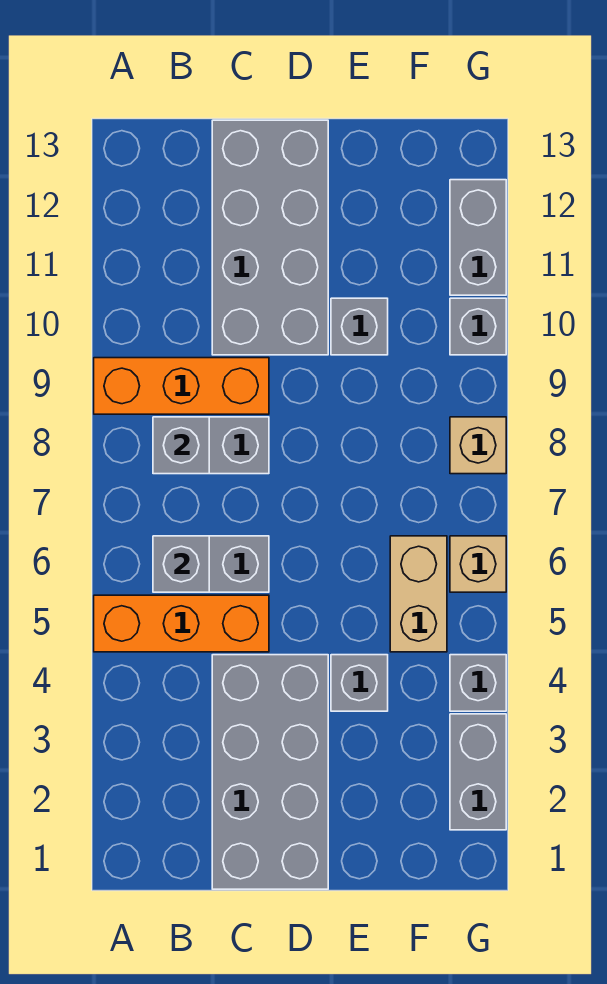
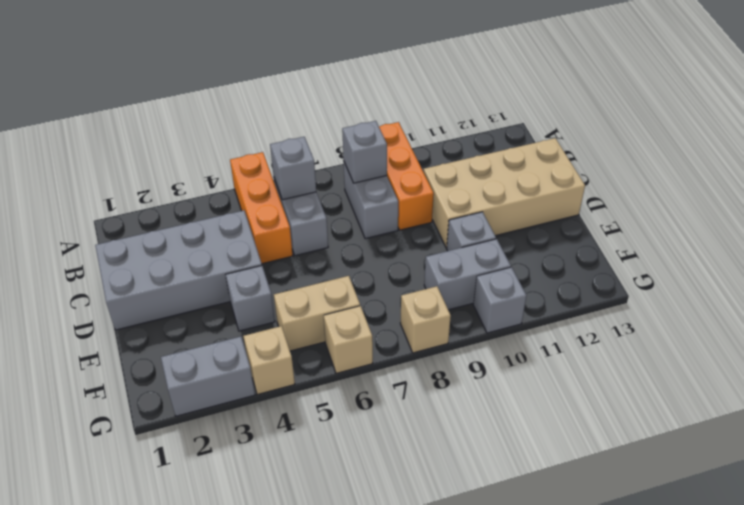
grey 2x4 brick [212,120,328,355] -> tan 2x4 brick [423,138,585,248]
grey 1x1 brick [450,655,506,711] -> tan 1x1 brick [243,326,295,395]
grey 1x2 brick [450,180,506,295] -> grey 1x2 brick moved to [424,239,511,310]

